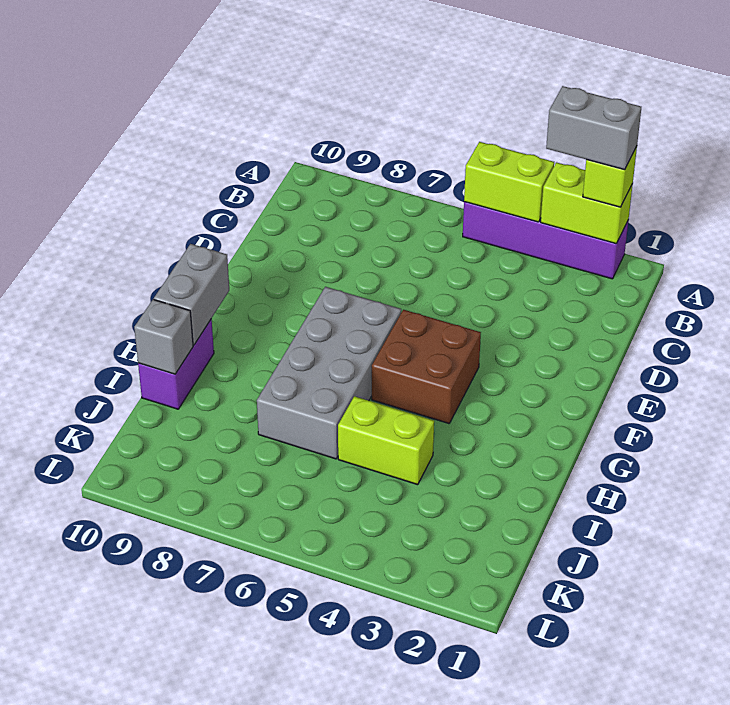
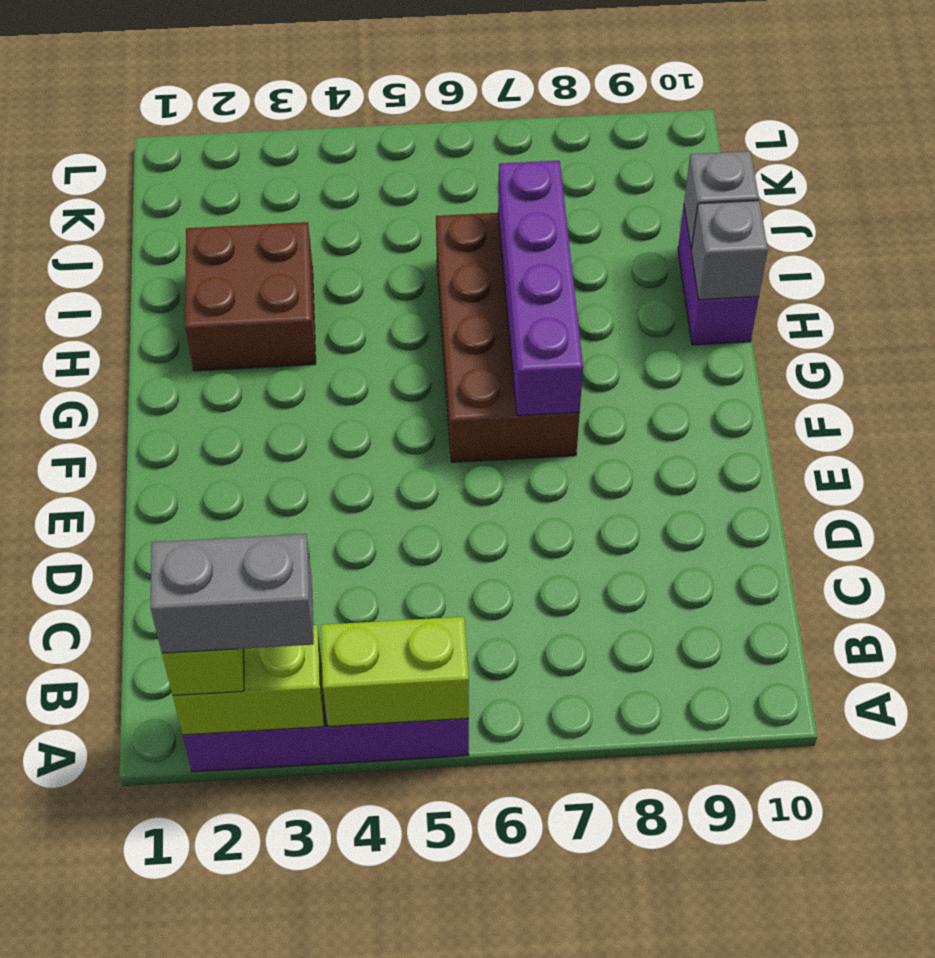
brown 2x2 brick [372,310,481,423] -> brown 2x2 brick moved to [185,222,316,371]
grey 2x4 brick [257,287,401,459] -> brown 2x4 brick [436,213,580,462]
none -> purple 1x4 brick [498,161,583,416]
grey 1x2 brick [154,244,229,345] -> grey 1x1 brick [691,201,768,300]
lime 1x2 brick [338,396,434,485] -> none

